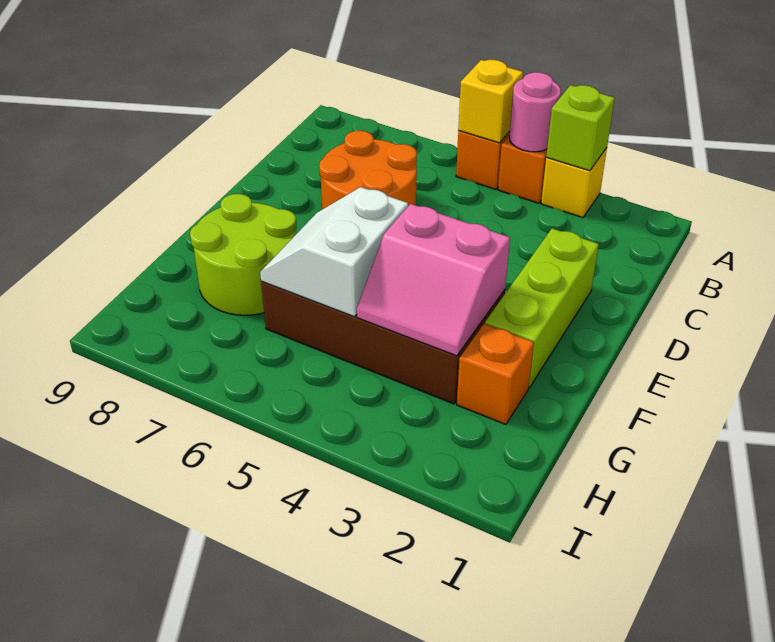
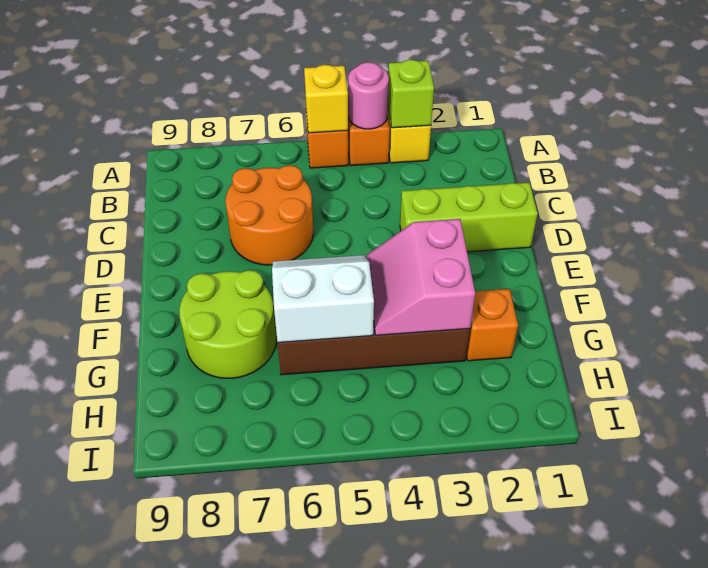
lime 1x3 brick [485,228,599,388] -> lime 1x3 brick turned to [400,182,538,252]
pink 2x2 slope [357,204,510,356] -> pink 2x2 slope turned to [366,219,475,335]
white 2x2 slope [260,187,408,317] -> white 2x2 slope turned to [272,255,374,343]

